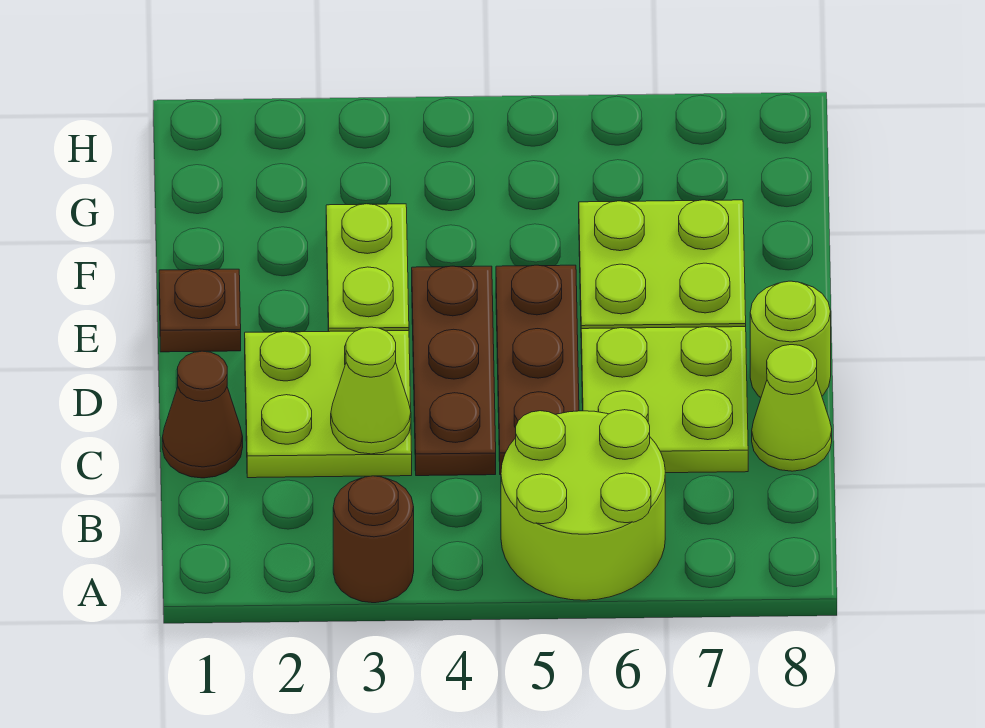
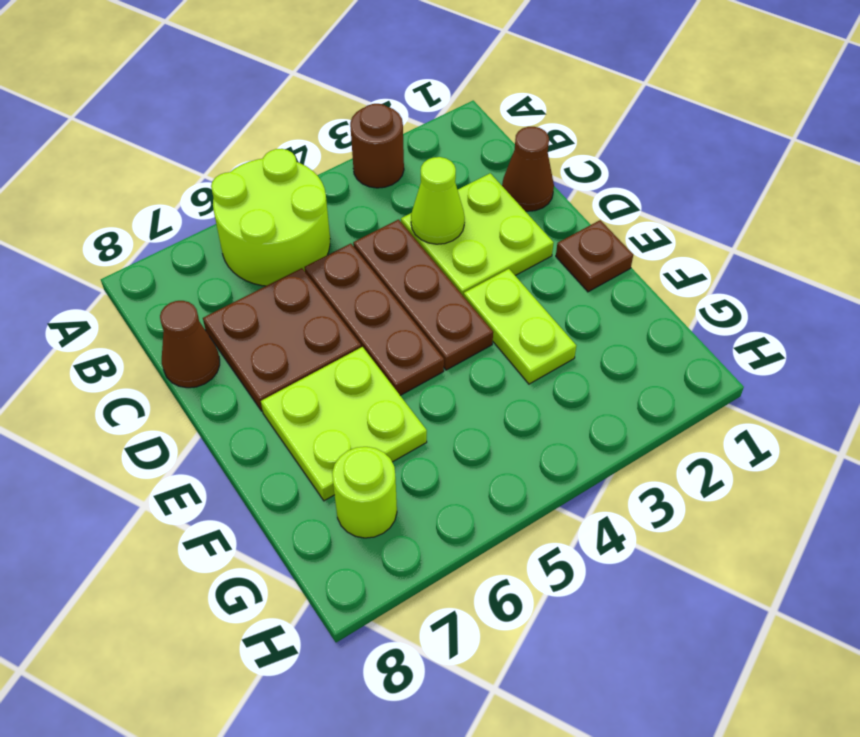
lime 2x2 plate [581,327,748,473] -> brown 2x2 plate [203,268,361,411]
lime 1x1 cone [752,345,832,471] -> brown 1x1 cone [160,301,220,388]
lime 1x1 round brick [750,281,831,397] -> lime 1x1 round brick moved to [332,447,397,538]

